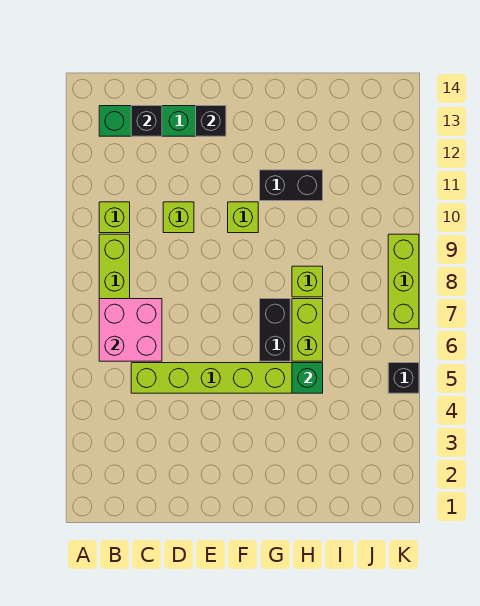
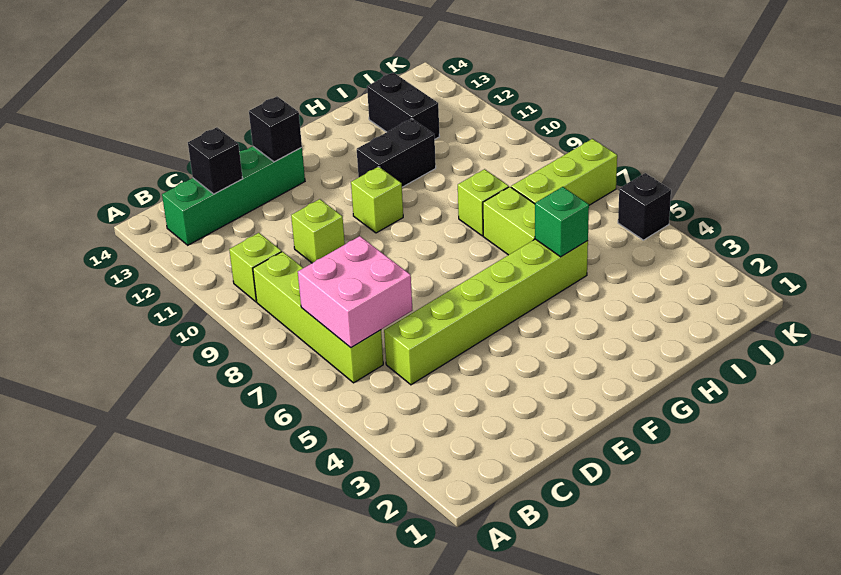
black 1x2 brick [260,299,290,361] -> black 1x2 brick moved to [367,72,440,139]
lime 1x3 brick [388,234,419,329] -> lime 1x3 brick turned to [511,139,617,205]

